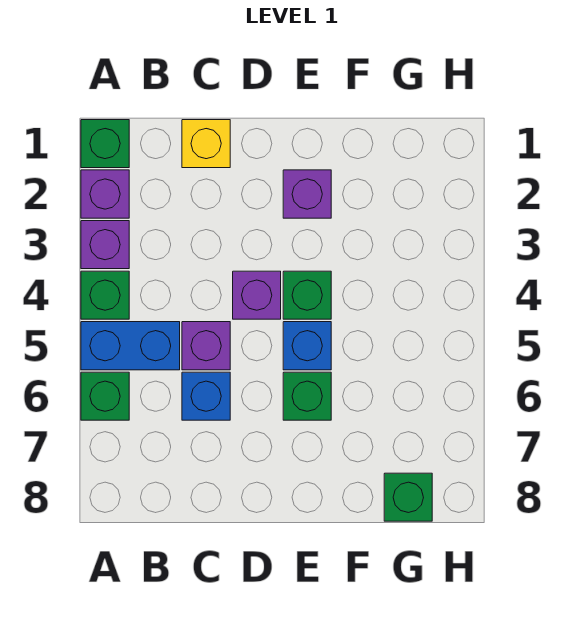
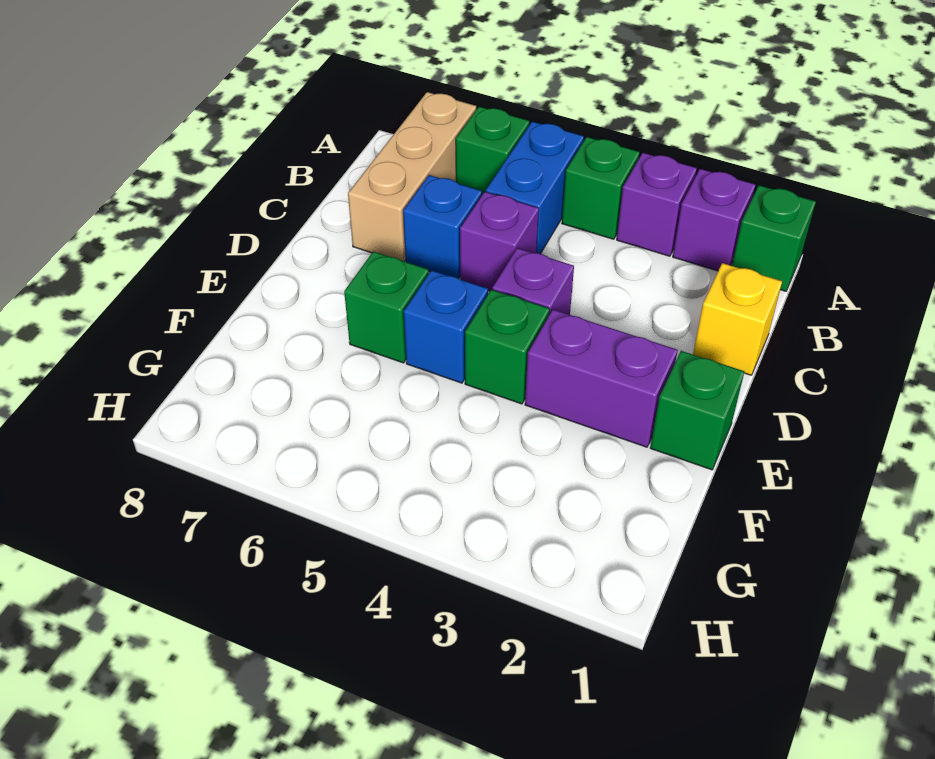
none -> tan 1x3 brick [348,92,476,261]
purple 1x1 brick [283,170,331,218] -> purple 1x2 brick [525,310,678,447]
green 1x1 brick [384,473,432,521] -> green 1x1 brick moved to [650,351,744,470]

